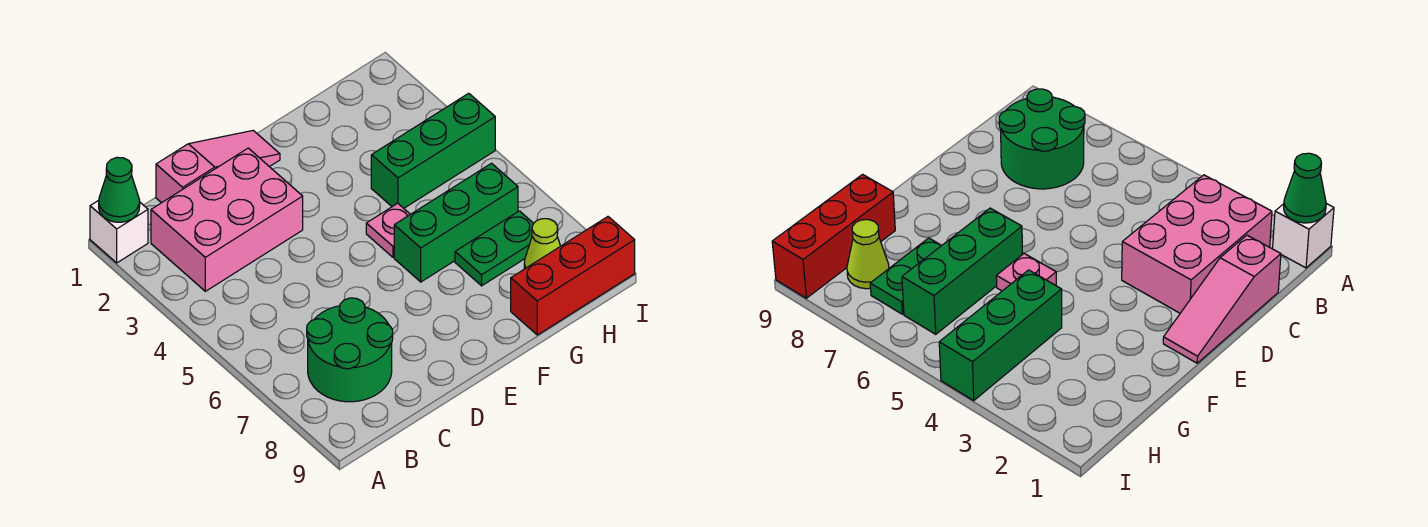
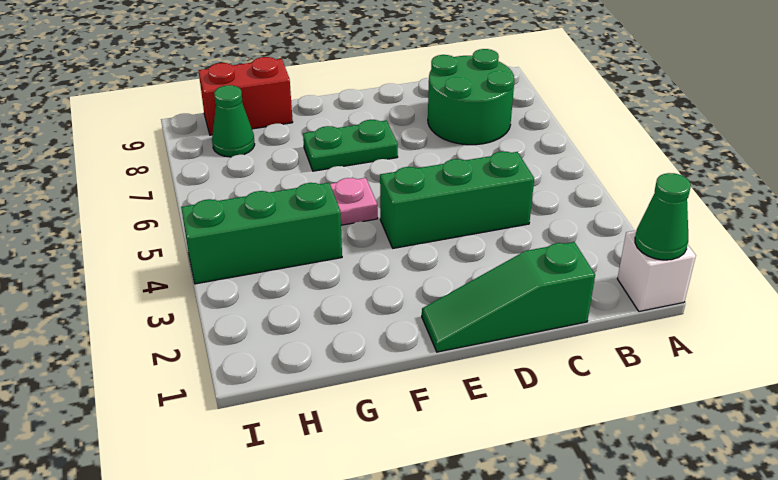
pink 2x3 brick [151,148,303,291] -> none
pink 1x3 slope [156,130,280,203] -> green 1x3 slope [422,242,595,352]
green 1x3 brick [394,163,518,282] -> green 1x3 brick moved to [380,151,534,248]
green 1x2 plate [455,211,534,286] -> green 1x2 plate moved to [303,119,398,171]
red 1x3 brick [511,217,635,335] -> red 1x2 brick [198,57,293,135]
lime 1x1 cone [524,219,560,269] -> green 1x1 cone [212,85,255,157]

